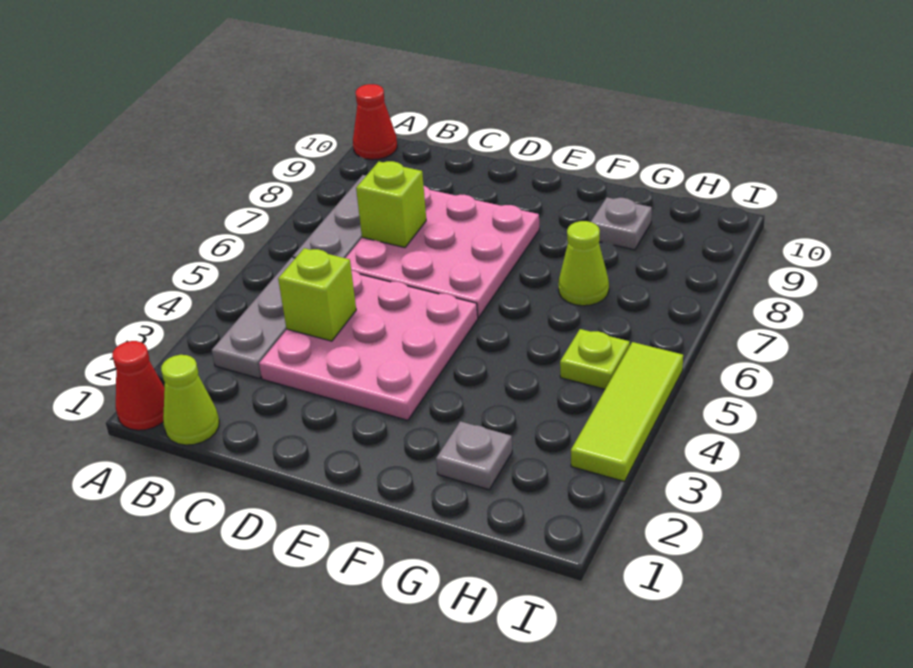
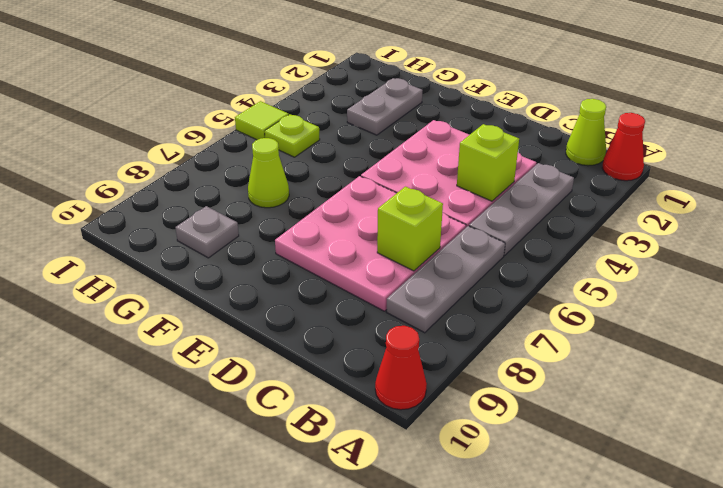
grey 1x1 plate [436,421,512,490] -> grey 1x2 plate [347,78,423,135]
lime 1x3 tile [571,342,683,482] -> lime 1x1 tile [235,101,289,140]

